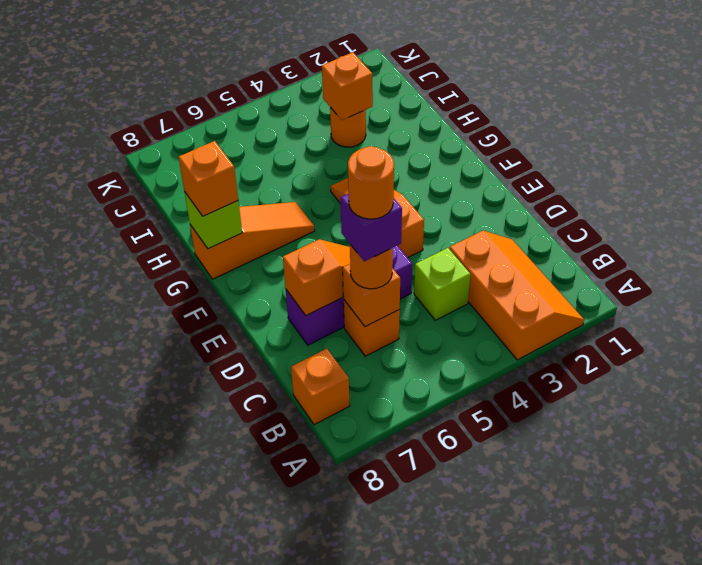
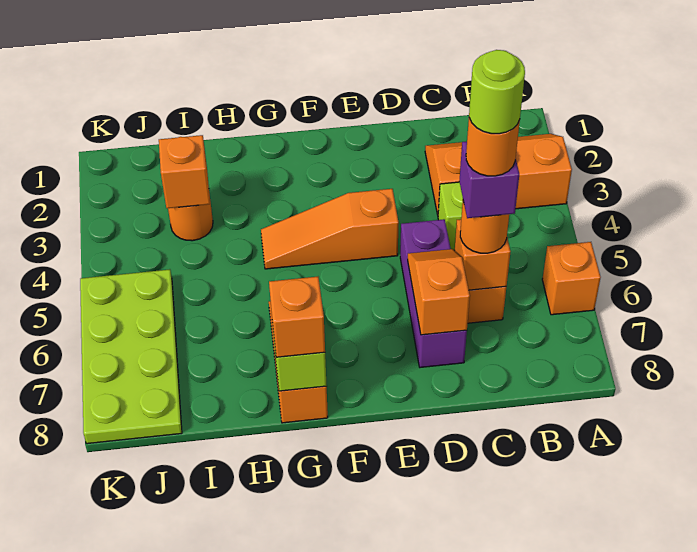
orange 1x1 brick [291,349,350,425] -> orange 1x1 brick moved to [542,242,601,315]
none -> lime 1x1 round brick [469,50,525,134]
none -> lime 2x4 plate [80,269,182,444]

